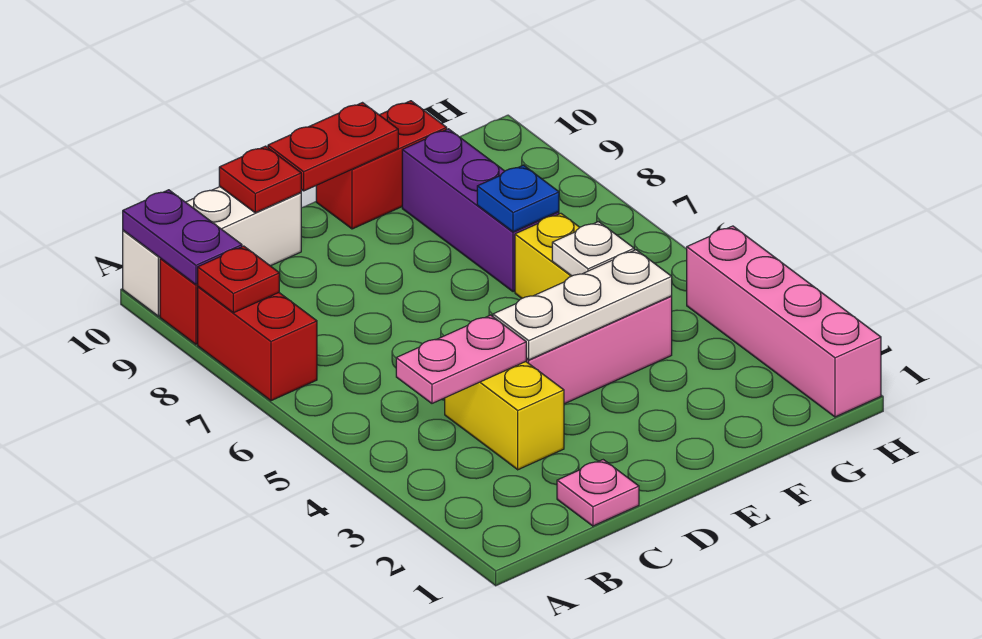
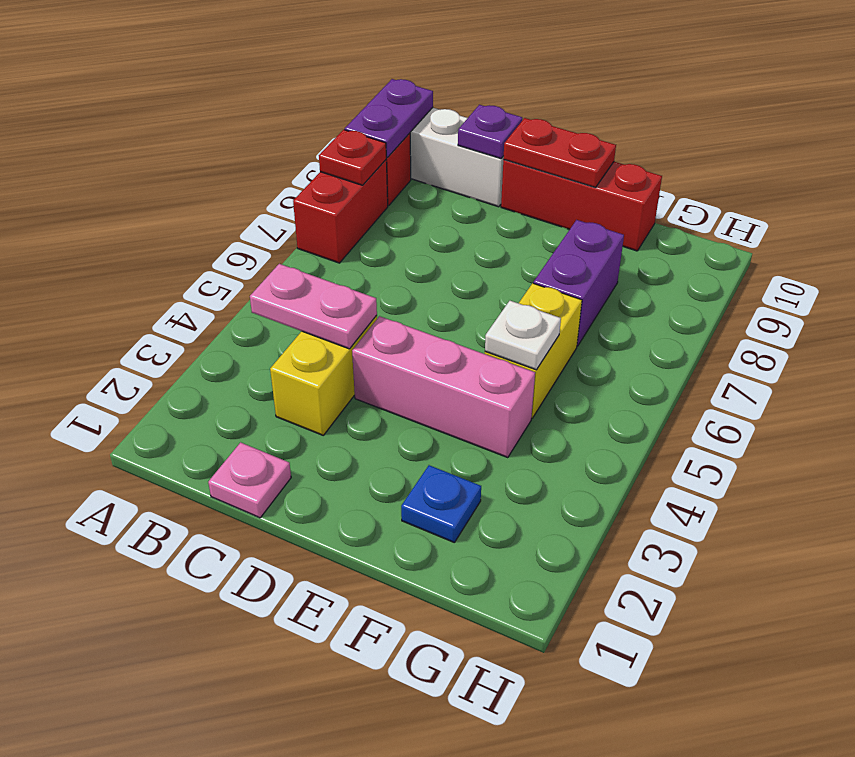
red 1x1 plate [219,146,301,213] -> purple 1x1 plate [458,105,522,159]
white 1x3 plate [493,250,672,360] -> none
red 1x2 brick [316,101,447,229] -> red 1x3 brick [501,160,662,251]
purple 1x3 brick [402,129,559,292] -> purple 1x2 brick [534,220,624,346]
blue 1x1 plate [477,165,559,232] -> blue 1x1 plate moved to [401,465,481,543]
pink 1x4 brick [687,226,881,417] -> none

